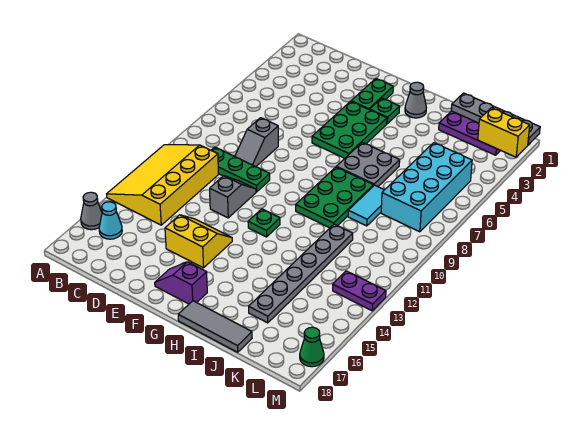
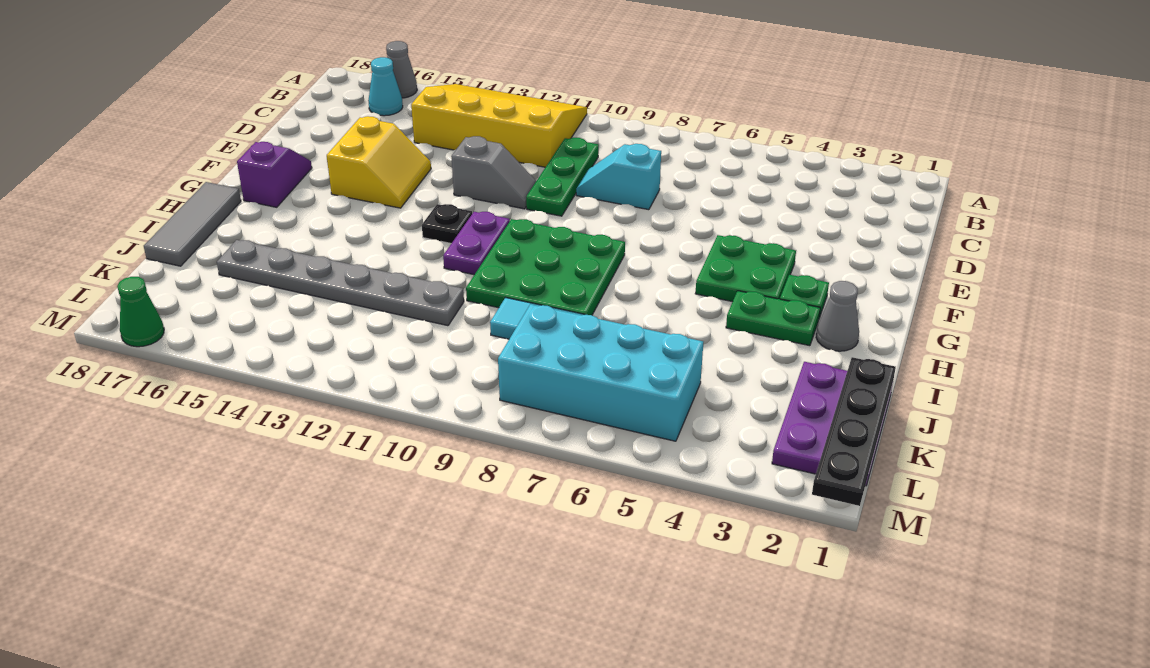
grey 1x2 slope [235,118,278,167] -> cyan 1x2 slope [576,144,661,210]
green 1x2 plate [351,79,393,110] -> green 1x2 plate moved to [726,291,820,346]
green 2x3 plate [312,101,387,158] -> green 2x2 plate [695,235,796,302]
green 1x1 plate [248,209,280,237] -> black 1x1 plate [422,204,472,244]
grey 2x2 plate [336,142,400,187] -> none
green 2x3 plate [296,167,373,228] -> green 3x3 plate [466,219,625,315]
grey 1x4 plate [451,93,540,145] -> black 1x4 plate [812,357,896,506]
yellow 1x2 brick [478,108,530,157] -> none
purple 1x2 plate [333,271,386,311] -> purple 1x2 plate moved to [443,212,510,275]

